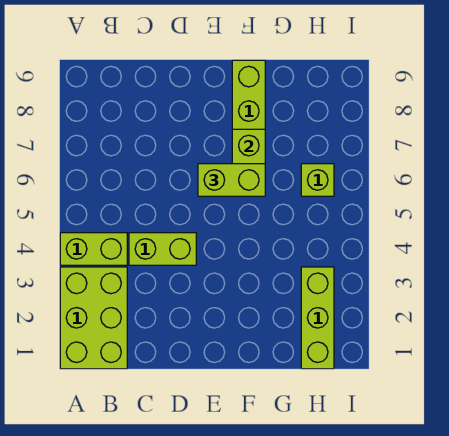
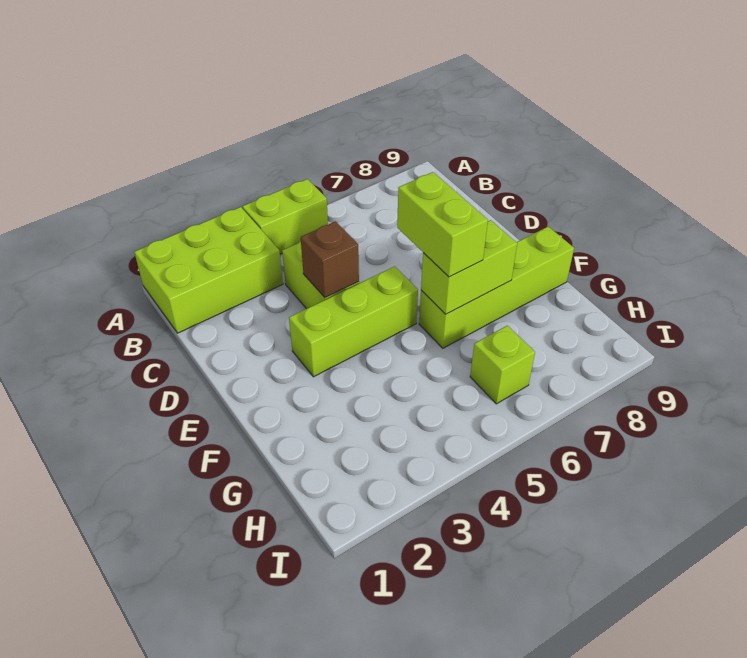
lime 1x2 brick [60,233,127,265] -> lime 1x2 brick turned to [242,179,328,254]
none -> brown 1x1 brick [301,221,359,298]
lime 1x3 brick [301,267,334,369] -> lime 1x3 brick moved to [289,266,418,377]

